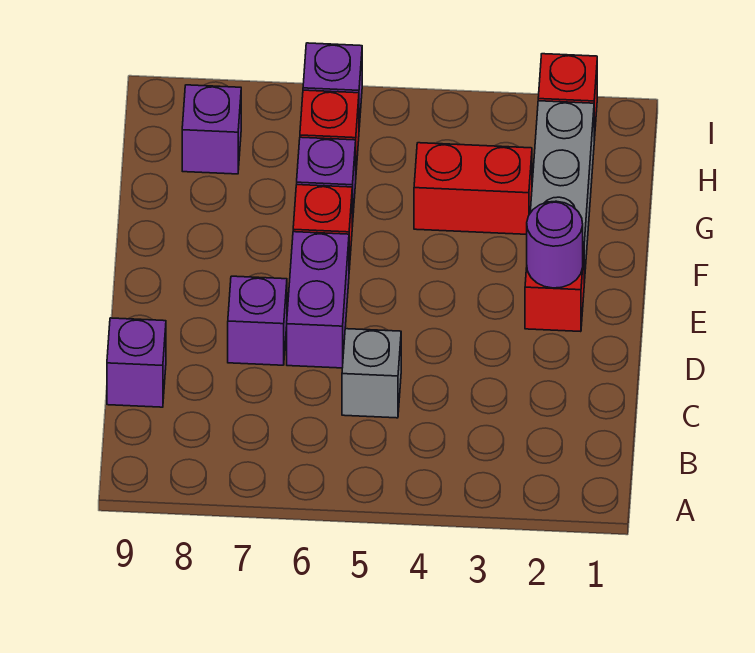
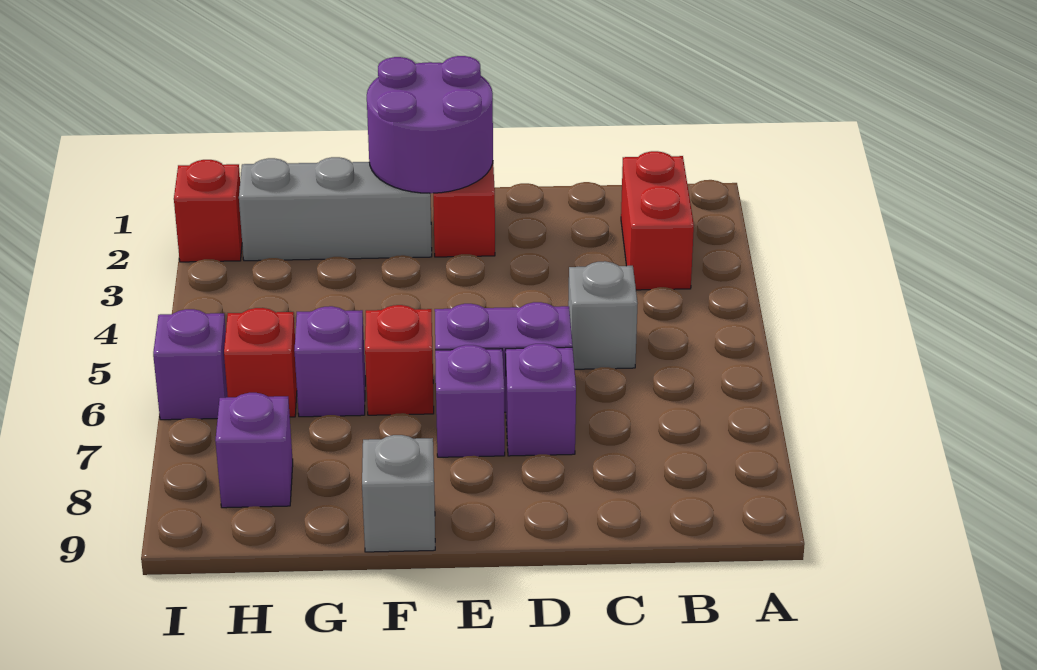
purple 1x1 brick [107,318,166,407] -> purple 1x1 brick moved to [435,345,505,457]
purple 1x1 round brick [527,201,583,288] -> purple 2x2 round brick [367,56,493,193]
none -> grey 1x1 brick [362,435,435,552]
red 1x2 brick [414,143,532,234] -> red 1x2 brick moved to [621,151,694,290]

